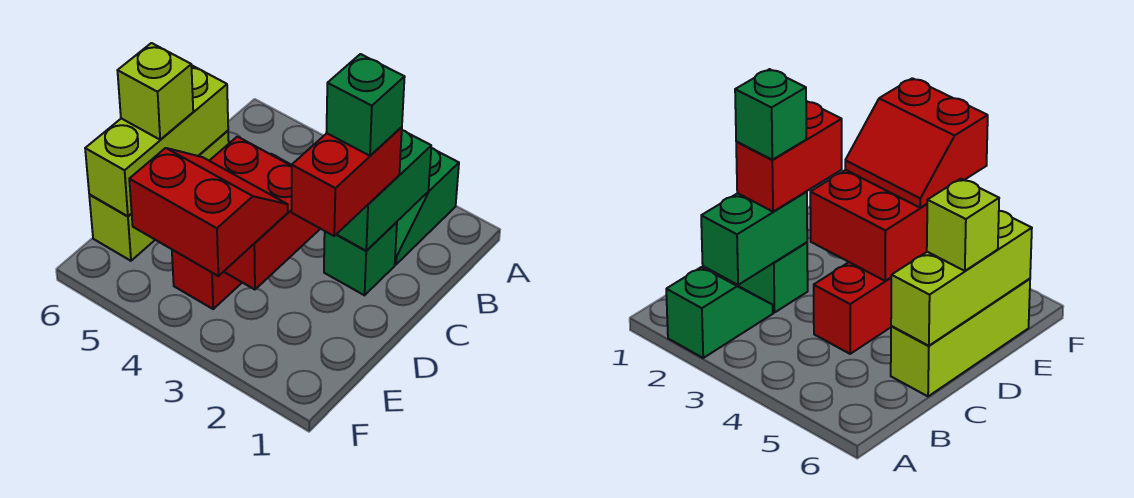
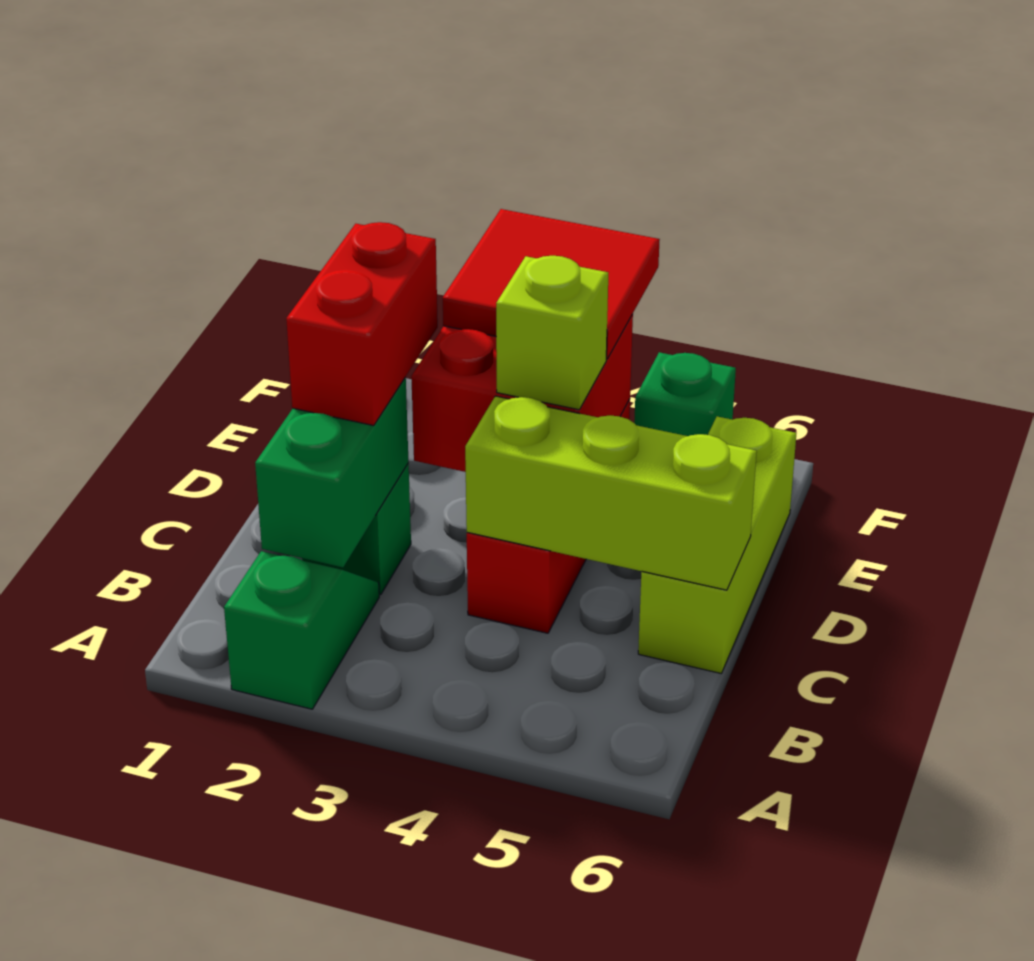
green 1x1 brick [326,54,405,156] -> green 1x1 brick moved to [634,352,736,436]
lime 1x3 brick [85,65,228,216] -> lime 1x3 brick turned to [465,396,757,590]
lime 1x1 brick [117,43,193,140] -> lime 1x1 brick moved to [496,256,608,410]
red 2x2 slope [129,148,288,276] -> red 2x2 tile [443,209,660,359]

